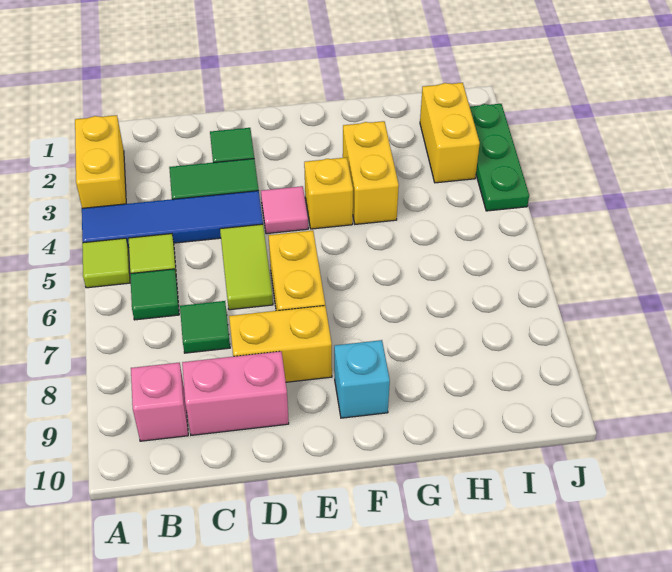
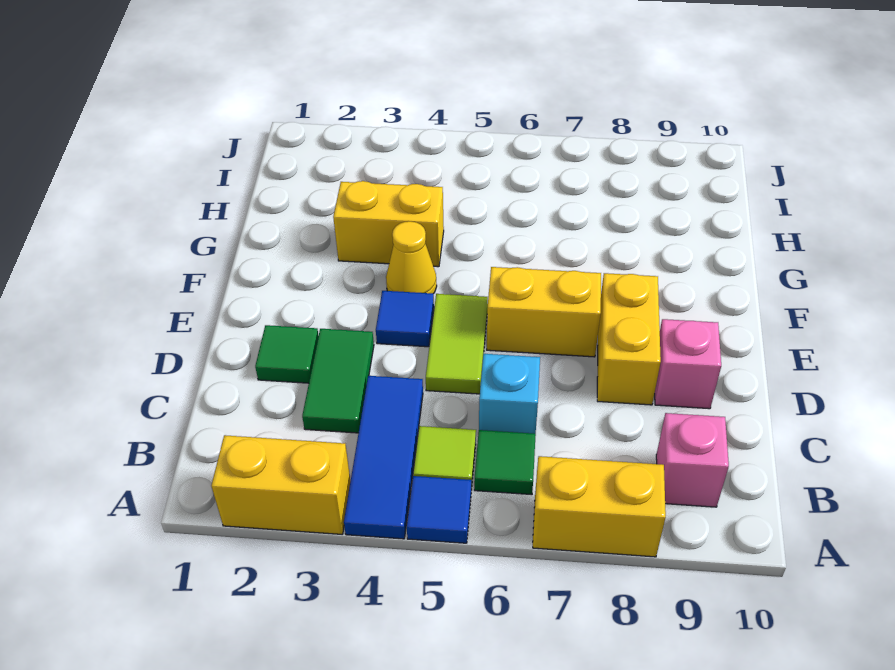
blue 1x4 tile [82,191,263,248] -> blue 1x3 tile [344,376,423,539]
lime 1x1 tile [82,238,130,288] -> blue 1x1 tile [407,476,471,543]
green 1x1 tile [180,301,230,353] -> none
pink 1x2 brick [182,351,289,435] -> pink 1x1 brick [655,319,721,409]
lime 1x2 tile [220,224,273,310] -> lime 1x2 tile turned to [426,294,488,394]
pink 1x1 tile [261,186,308,234] -> blue 1x1 tile [376,291,434,347]
yellow 1x1 brick [304,157,353,229] -> yellow 1x1 cone [386,221,437,294]
cyan 1x1 brick [334,340,390,418] -> cyan 1x1 brick moved to [479,354,540,434]
yellow 1x2 brick [420,83,480,183] -> yellow 1x2 brick moved to [533,456,666,557]
green 1x3 plate [470,104,529,211] -> none

